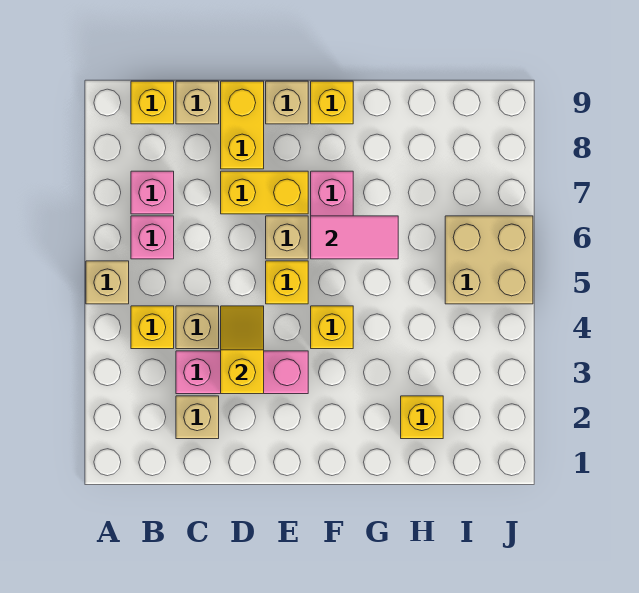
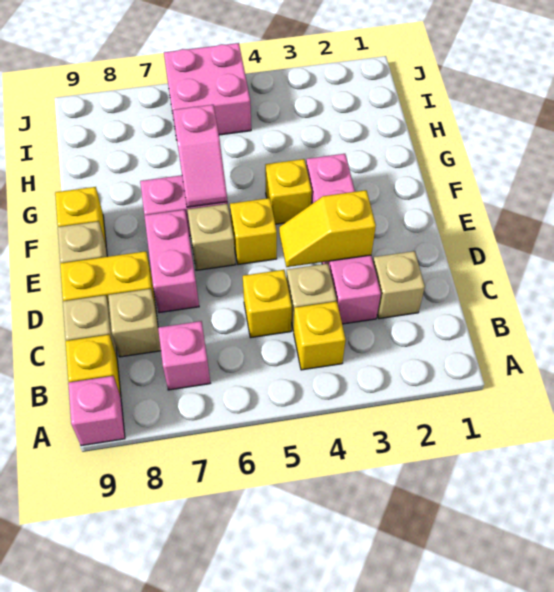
tan 1x1 brick [86,261,129,304] -> tan 1x1 brick moved to [108,289,161,357]
pink 1x1 brick [131,216,174,259] -> pink 1x1 brick moved to [68,376,125,446]
pink 1x3 brick [176,351,308,394] -> pink 1x4 brick [306,154,381,324]
yellow 1x2 brick [221,171,308,214] -> pink 1x2 brick [144,210,199,313]
pink 1x2 tile [311,216,398,259] -> pink 1x2 slope [173,105,227,207]
yellow 1x1 brick [401,396,443,439] -> yellow 1x1 brick moved to [243,270,292,338]
tan 2x2 brick [445,216,533,304] -> pink 2x2 brick [164,43,251,140]

